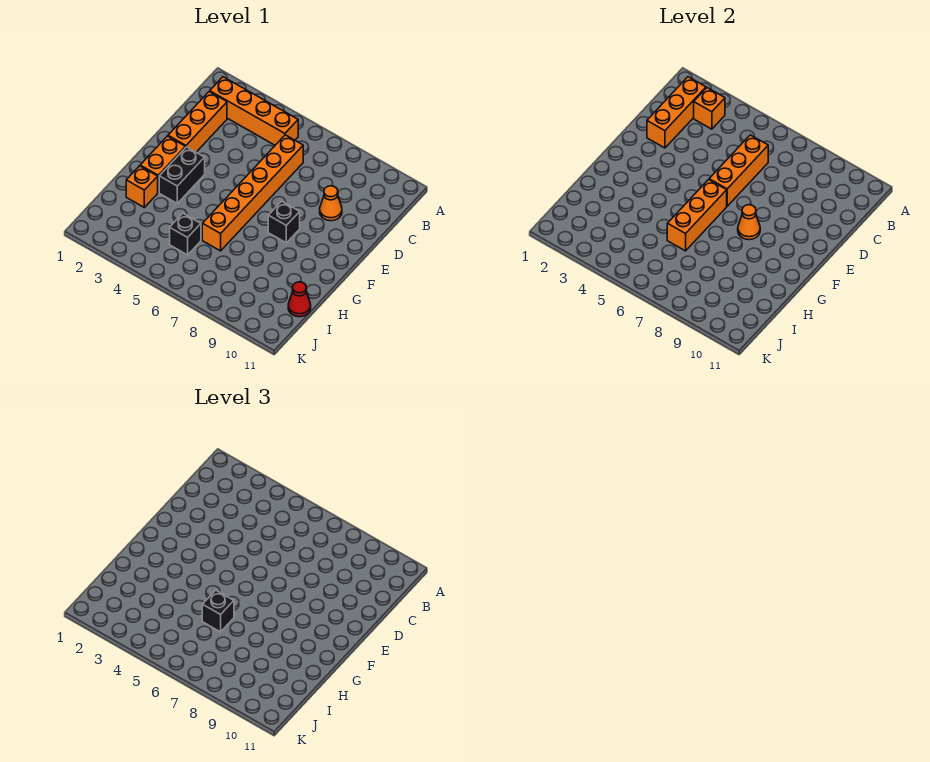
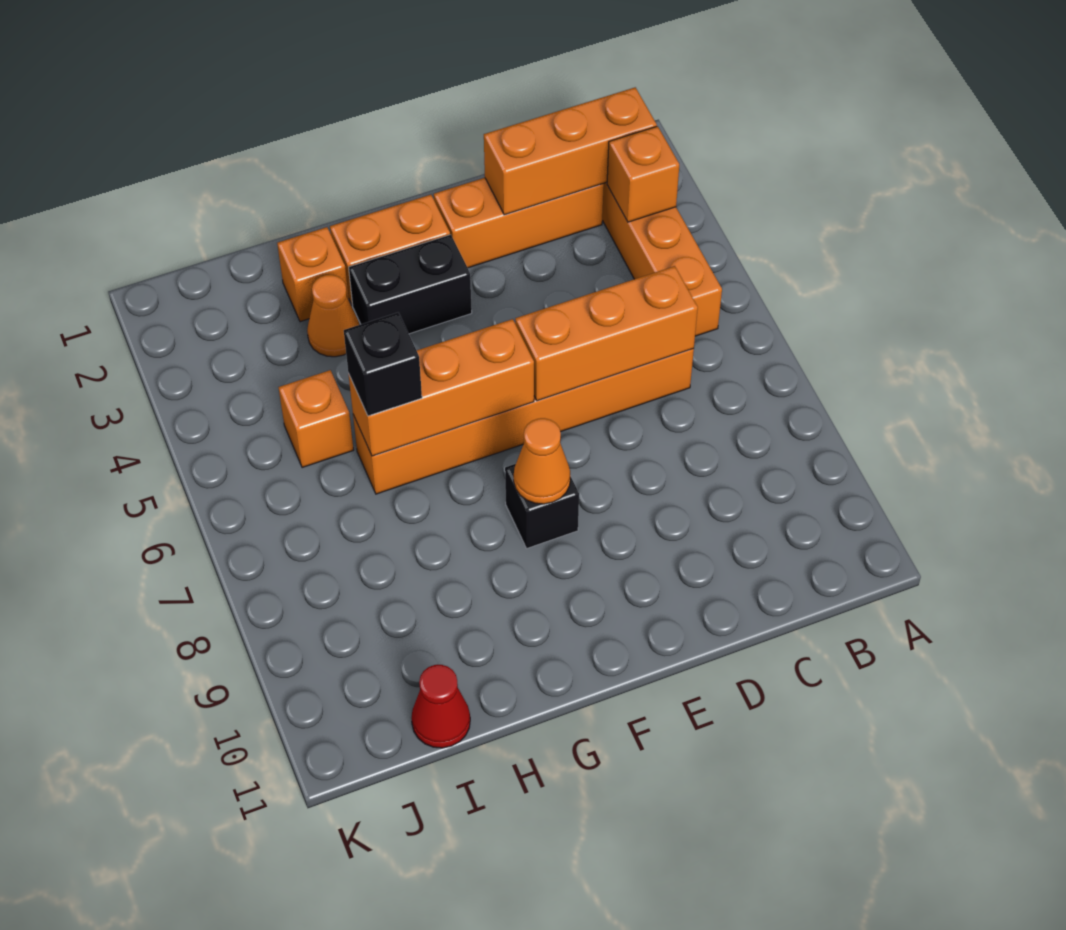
orange 1x1 cone [320,186,342,221] -> orange 1x1 cone moved to [307,275,359,357]
black 1x1 brick [170,213,201,255] -> orange 1x1 brick [278,370,353,468]

